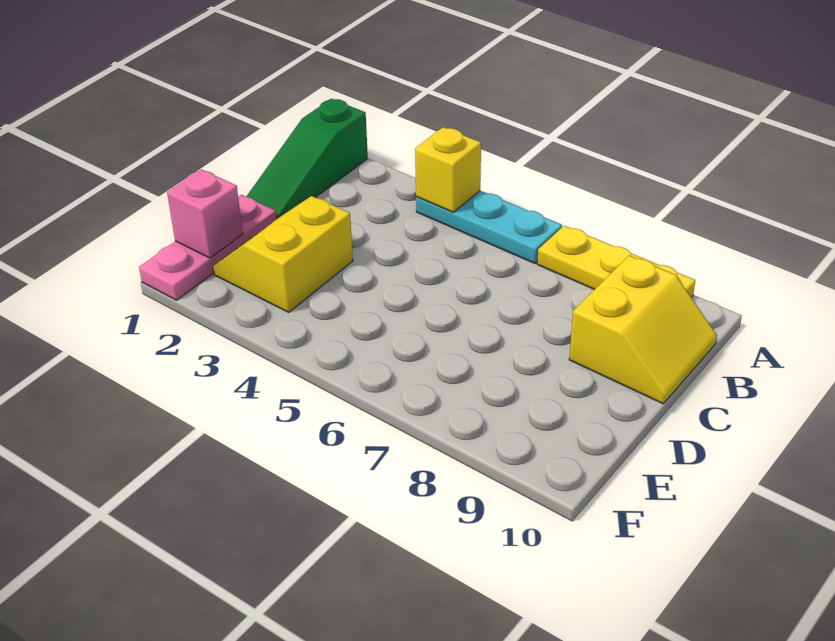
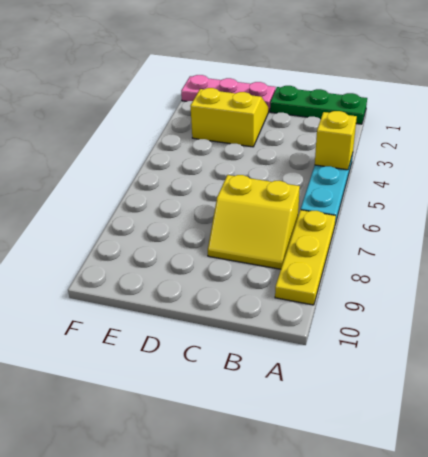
green 1x3 slope [246,99,368,219] -> green 1x3 plate [270,86,367,124]
yellow 2x2 slope [569,256,717,404] -> yellow 2x2 slope moved to [208,175,300,269]
pink 1x1 brick [167,169,243,258] -> none

